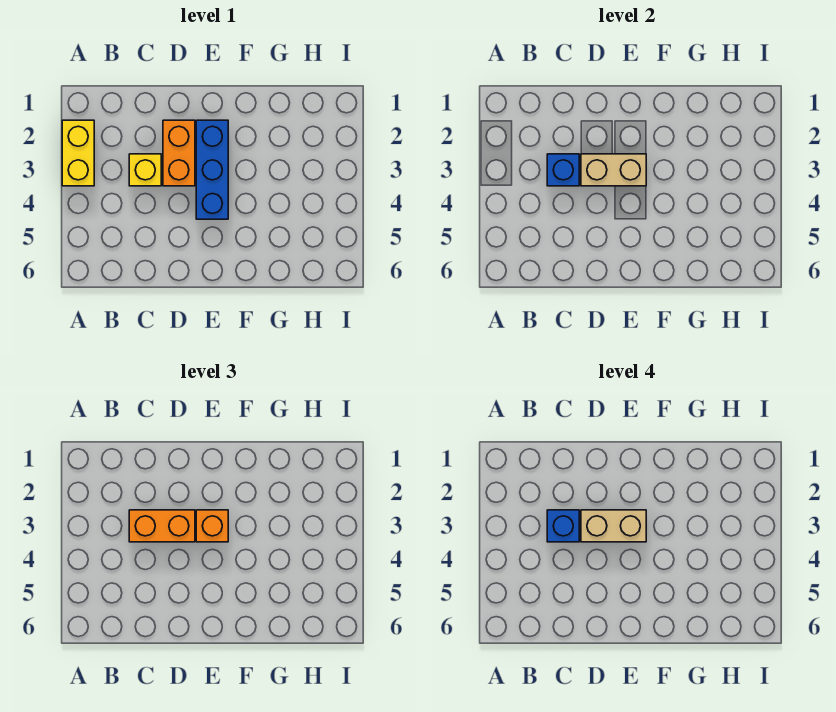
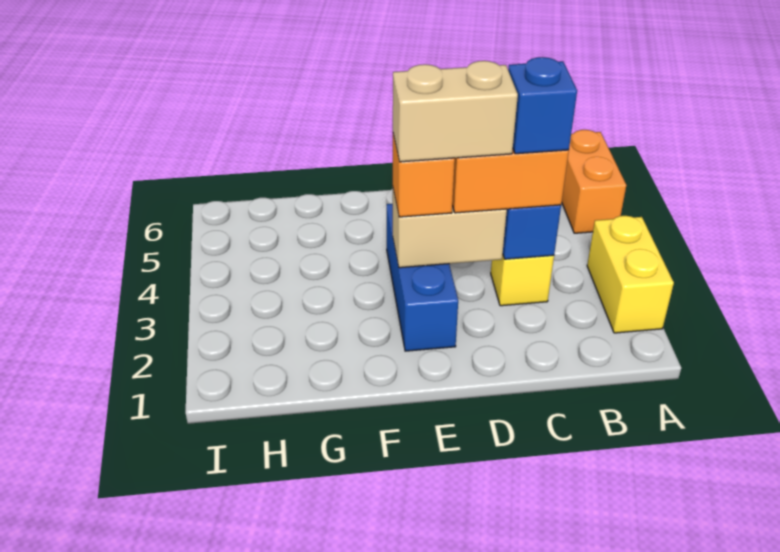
orange 1x2 brick [163,120,195,186] -> orange 1x2 brick moved to [562,130,626,233]

